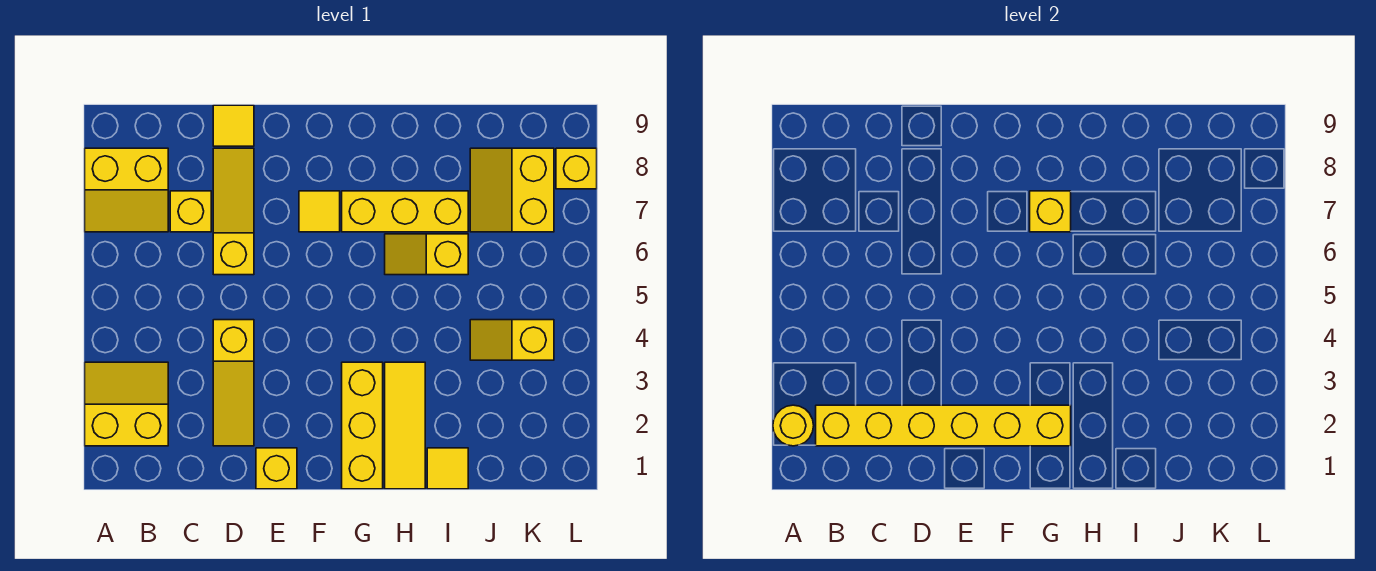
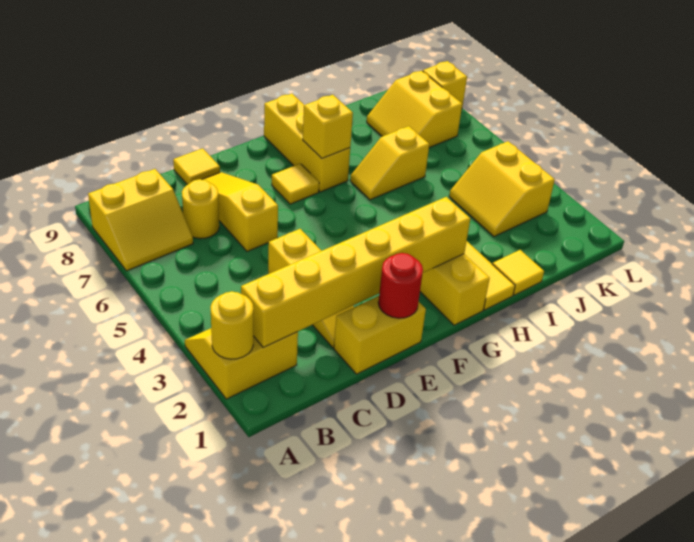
yellow 1x1 brick [170,191,211,232] -> yellow 1x1 round brick [182,179,219,239]
yellow 1x1 brick [256,448,297,489] -> yellow 1x2 brick [334,296,426,374]
none -> red 1x1 round brick [378,253,423,318]
yellow 1x3 brick [342,191,468,232] -> yellow 1x3 brick turned to [264,94,350,192]
yellow 1x2 slope [470,320,554,360] -> yellow 2x2 slope [449,141,555,236]

